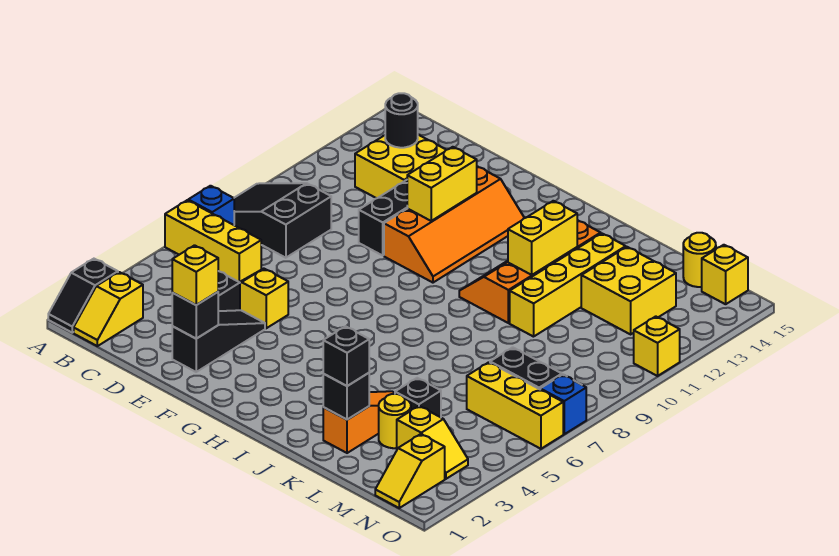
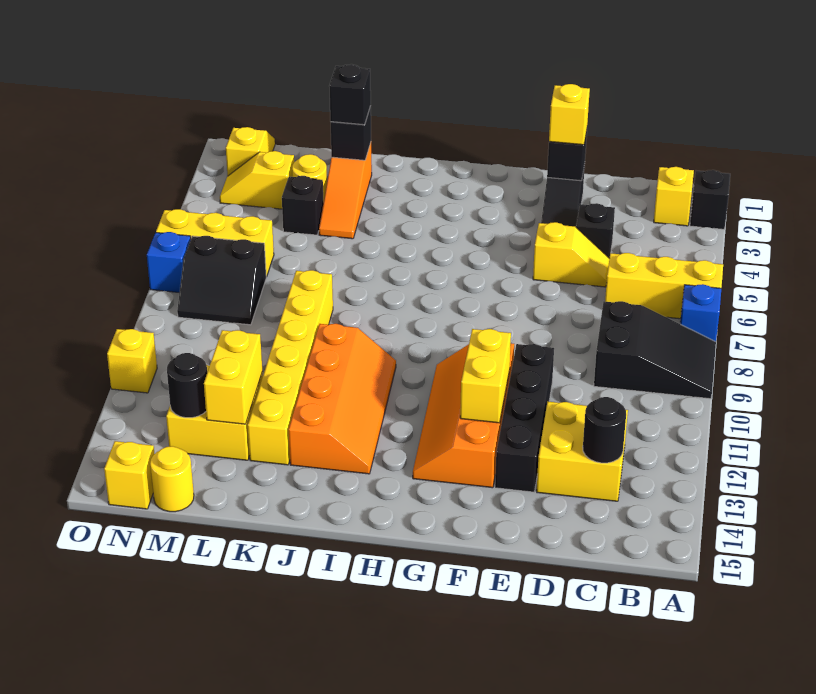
yellow 1x2 brick [508,201,577,275] -> yellow 1x2 brick moved to [204,330,262,424]
yellow 1x4 brick [510,233,626,337] -> yellow 1x6 brick [248,270,333,465]
none -> black 1x1 round brick [167,353,207,418]

